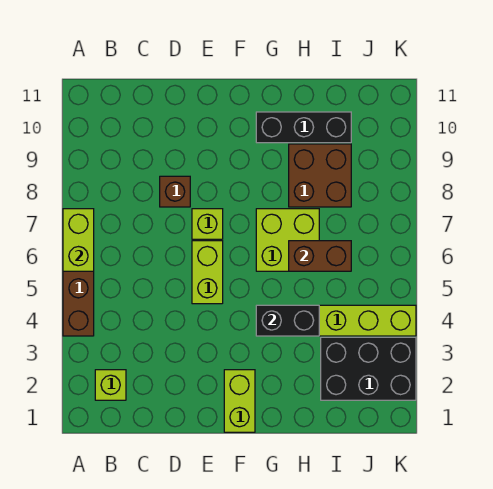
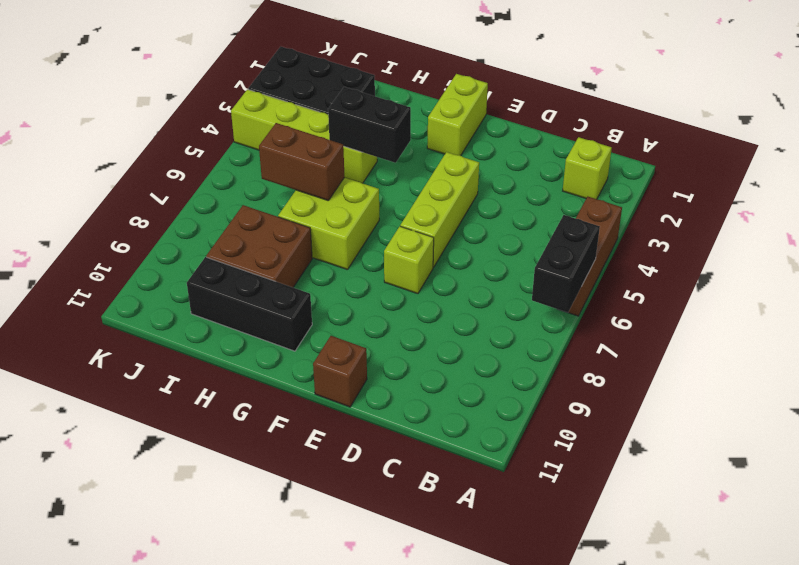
lime 1x2 brick [63,209,94,271] -> black 1x2 brick [532,215,600,313]
brown 1x1 brick [160,176,190,207] -> brown 1x1 brick moved to [313,336,367,407]
lime 1x2 brick [192,241,223,304] -> lime 1x3 brick [400,152,479,267]

